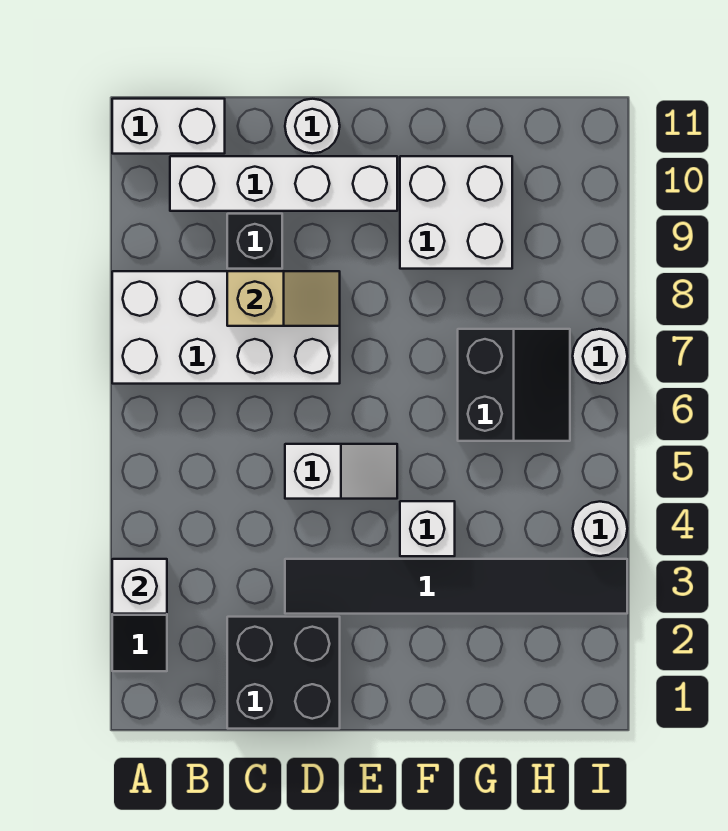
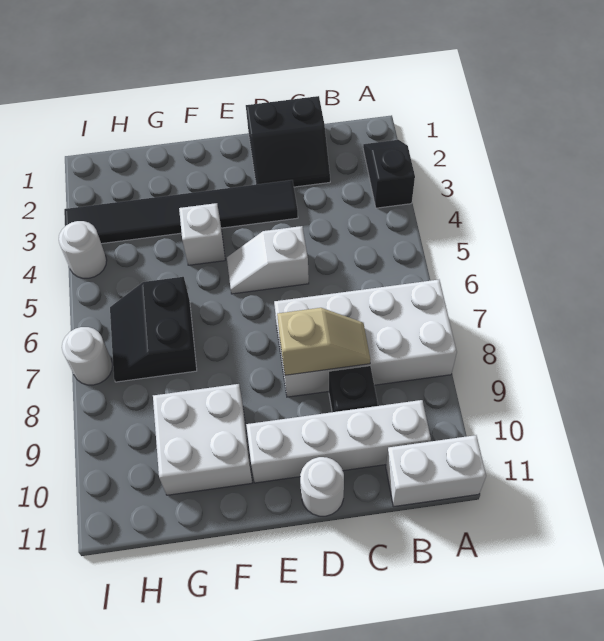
white 1x1 brick [112,559,167,614] -> none
black 2x2 brick [227,617,340,729] -> black 2x2 slope [246,96,330,187]
tan 1x2 slope [227,271,340,326] -> tan 1x2 slope turned to [277,308,371,375]

